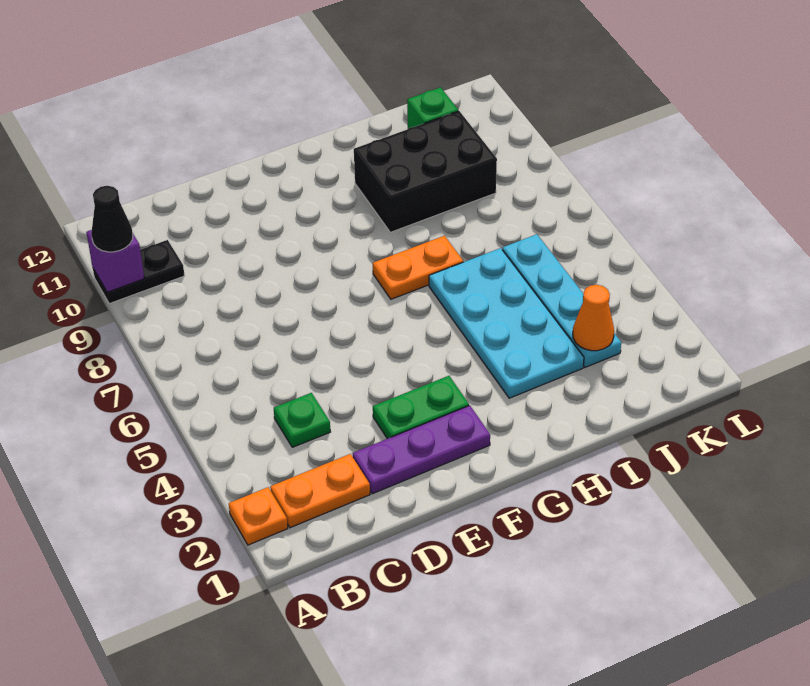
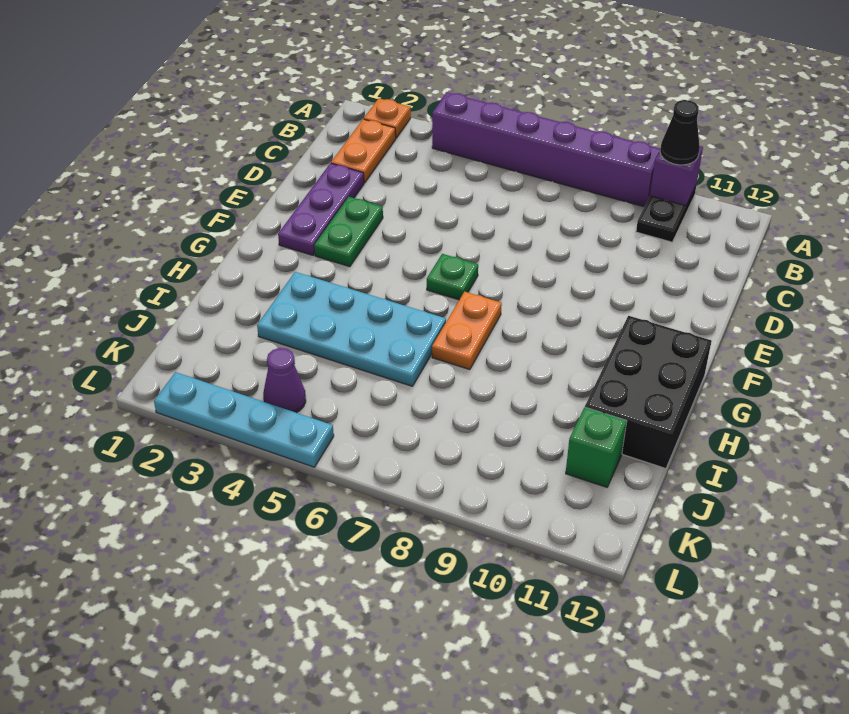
none -> purple 1x6 brick [432,92,660,207]
green 1x1 plate [274,393,330,447] -> green 1x1 plate moved to [427,254,478,300]
black 2x3 brick [354,111,497,232] -> black 2x3 brick moved to [585,316,711,468]
cyan 1x4 plate [502,234,621,367] -> cyan 1x4 plate moved to [154,372,334,467]
orange 1x1 cone [573,285,614,351] -> none
none -> purple 1x1 cone [263,348,306,413]

